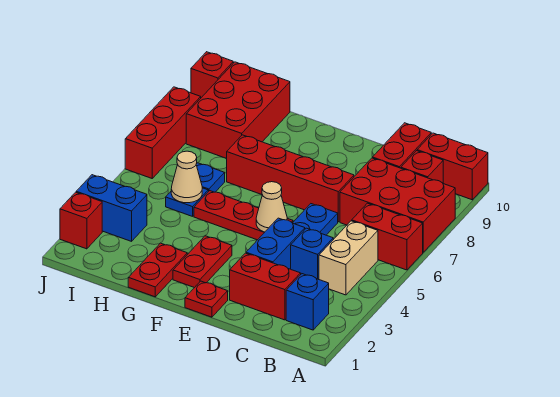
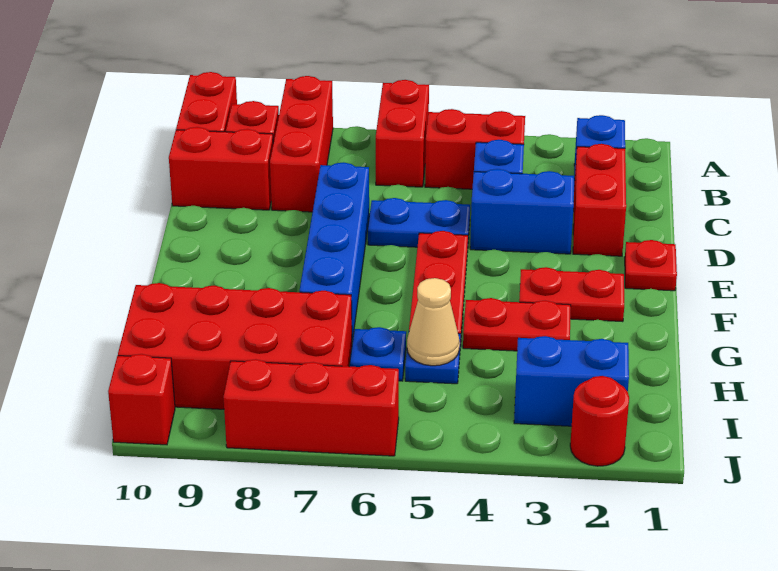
red 2x3 brick [340,158,455,252] -> red 1x3 brick [270,76,333,212]
tan 1x2 brick [319,221,378,295] -> red 1x2 brick [425,109,525,189]
red 1x4 brick [227,135,354,222] -> blue 1x4 brick [300,162,369,342]
tan 1x1 cone [256,182,287,232] -> none
red 1x2 plate [128,243,187,297] -> red 1x2 plate moved to [463,298,571,351]
red 2x3 brick [186,62,290,159] -> red 2x4 brick [118,283,352,409]
blue 1x2 brick [76,175,147,241] -> blue 1x2 brick turned to [514,336,629,426]
red 1x1 brick [60,192,102,249] -> red 1x1 round brick [570,376,629,466]

